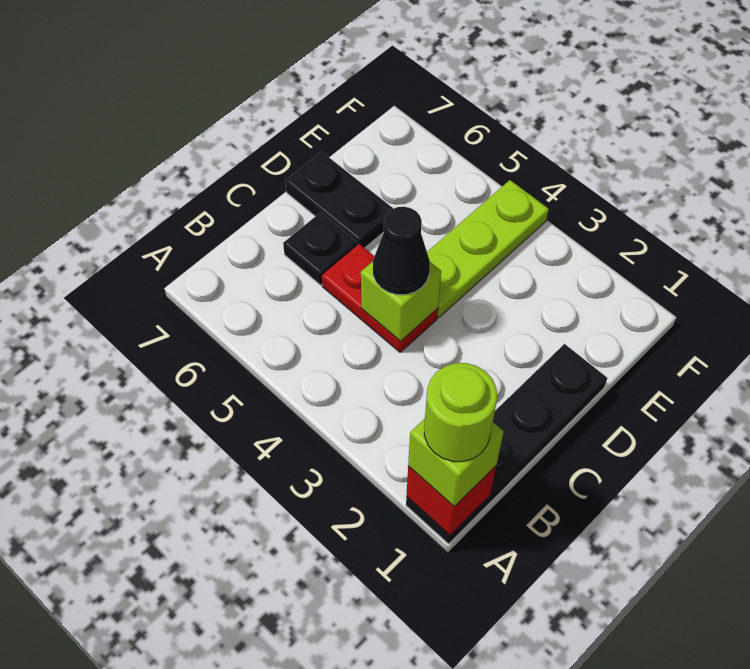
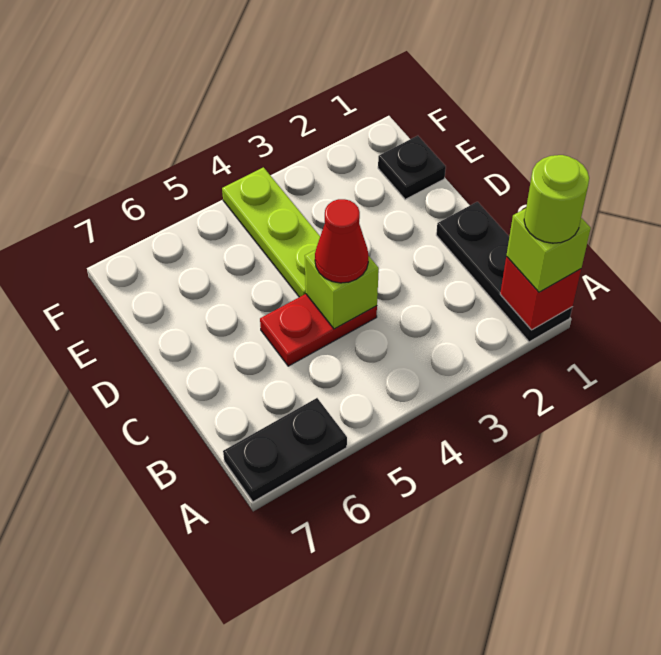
black 1x4 plate [406,344,607,544] -> black 1x3 plate [436,202,572,342]
black 1x1 cone [373,207,430,295] -> red 1x1 cone [315,199,369,283]
black 1x1 plate [283,212,357,285] -> black 1x1 plate moved to [378,136,446,199]
black 1x2 plate [285,152,393,248] -> black 1x2 plate moved to [223,398,347,502]

